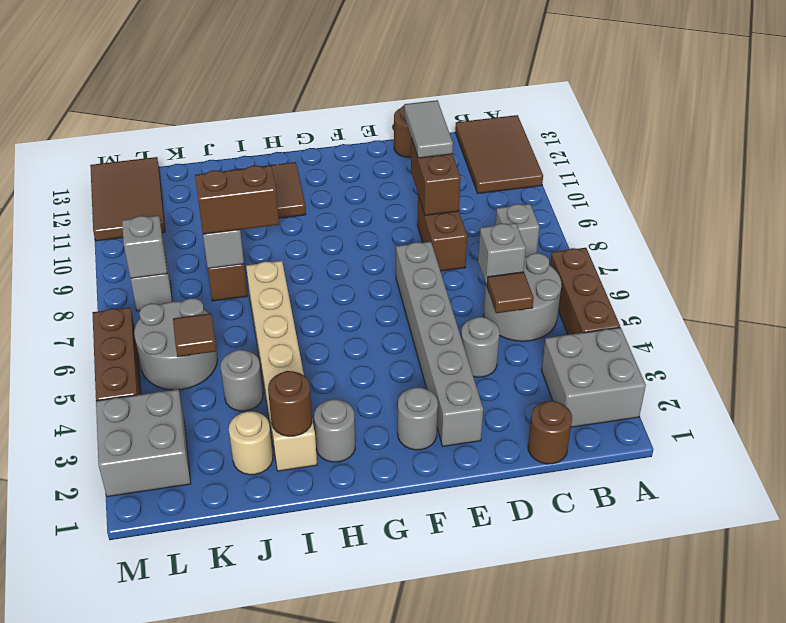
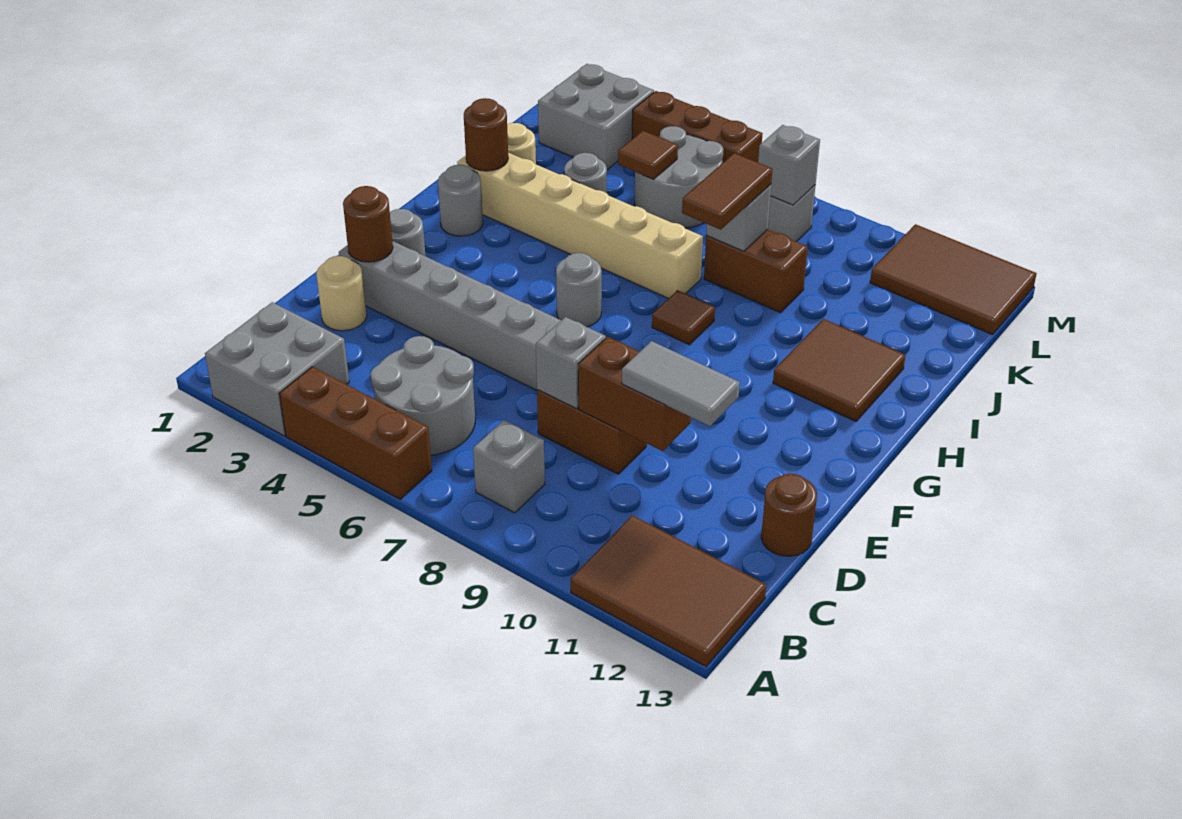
brown 1x1 round brick [528,401,572,464] -> brown 1x1 round brick moved to [343,186,393,262]
brown 1x1 tile [487,272,534,313] -> brown 1x1 tile moved to [652,290,715,345]
grey 1x1 brick [478,223,526,286] -> grey 1x1 brick moved to [536,317,606,409]
none -> tan 1x1 round brick [316,256,367,331]
grey 1x1 round brick [461,317,500,377] -> grey 1x1 round brick moved to [556,253,602,327]
brown 1x2 brick [195,166,279,234] -> brown 1x2 tile [682,153,773,230]

